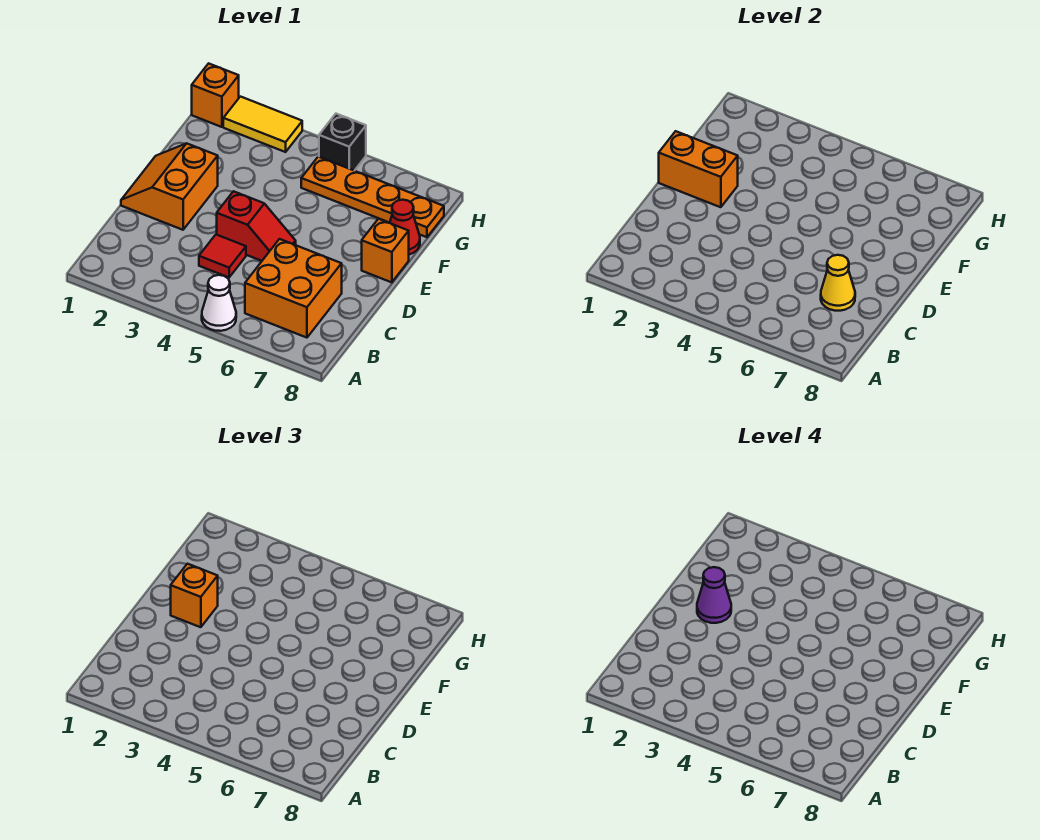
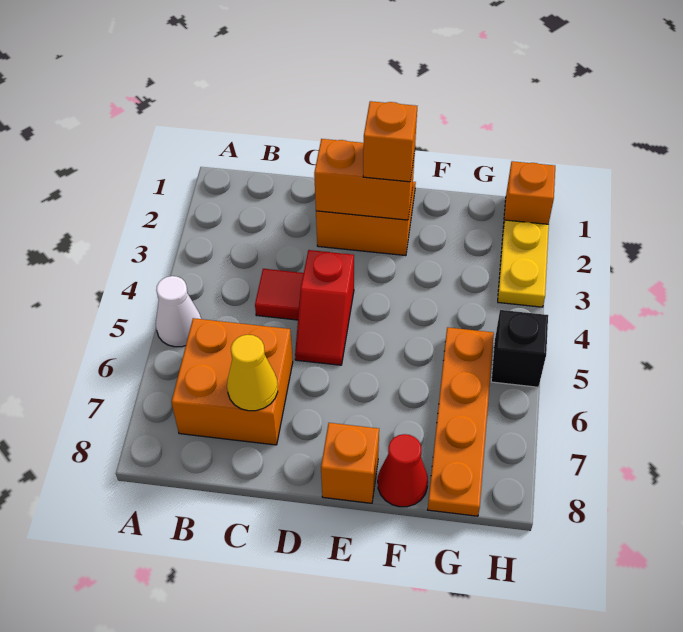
orange 1x2 brick [659,131,738,207] -> orange 1x2 brick turned to [314,139,415,220]
purple 1x1 cone [697,567,731,623] -> none
yellow 1x2 tile [223,97,302,152] -> yellow 1x2 plate [498,220,549,307]

